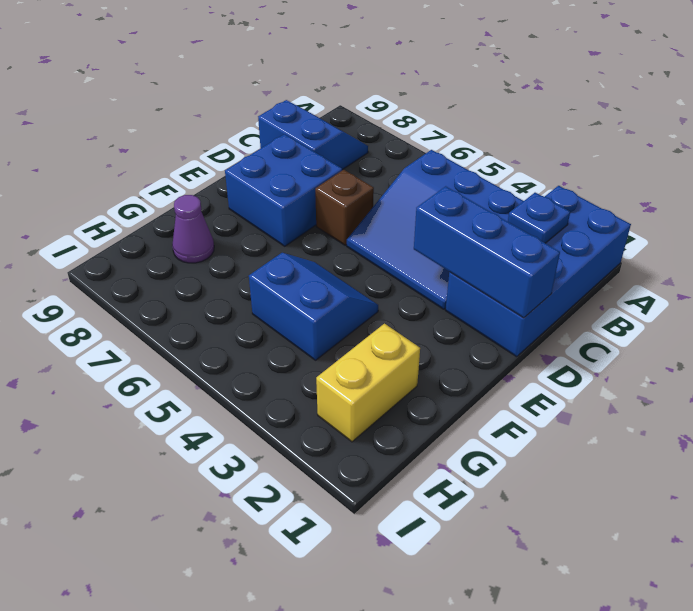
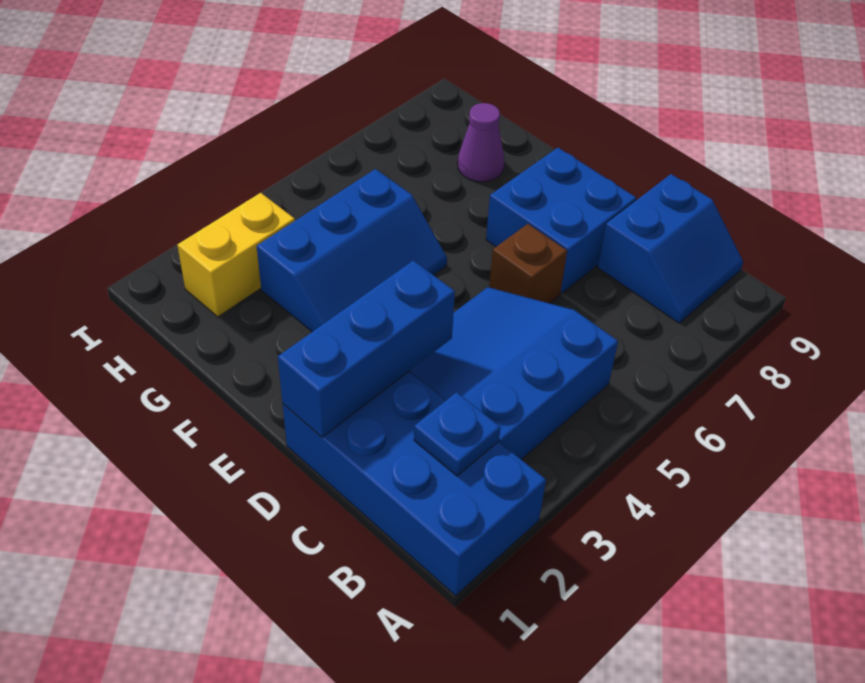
blue 2x2 slope [249,253,378,360] -> blue 2x3 slope [257,169,447,332]
yellow 1x2 brick [316,324,420,442] -> yellow 1x2 brick turned to [177,193,295,317]

